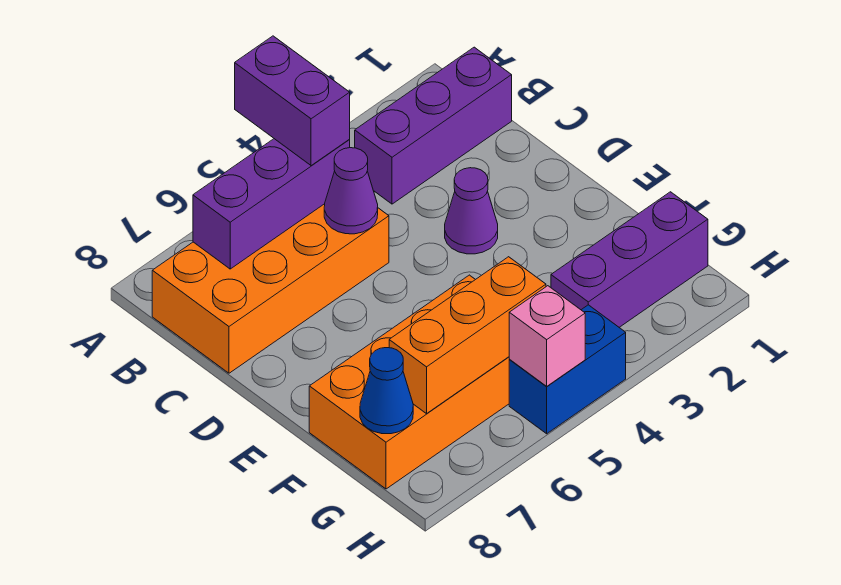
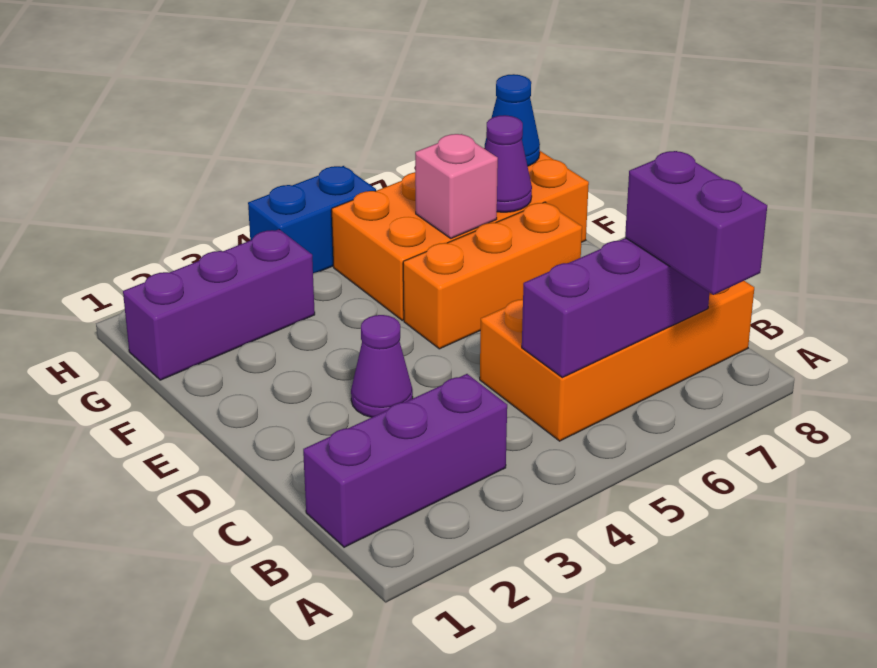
purple 1x2 brick [235,36,350,166] -> purple 1x2 brick moved to [625,151,767,295]
purple 1x1 cone [324,148,378,234] -> purple 1x1 cone moved to [485,115,532,212]
orange 1x3 brick [389,257,546,414] -> orange 1x3 brick moved to [403,202,582,349]
pink 1x1 brick [509,286,585,386] -> pink 1x1 brick moved to [415,134,498,238]

